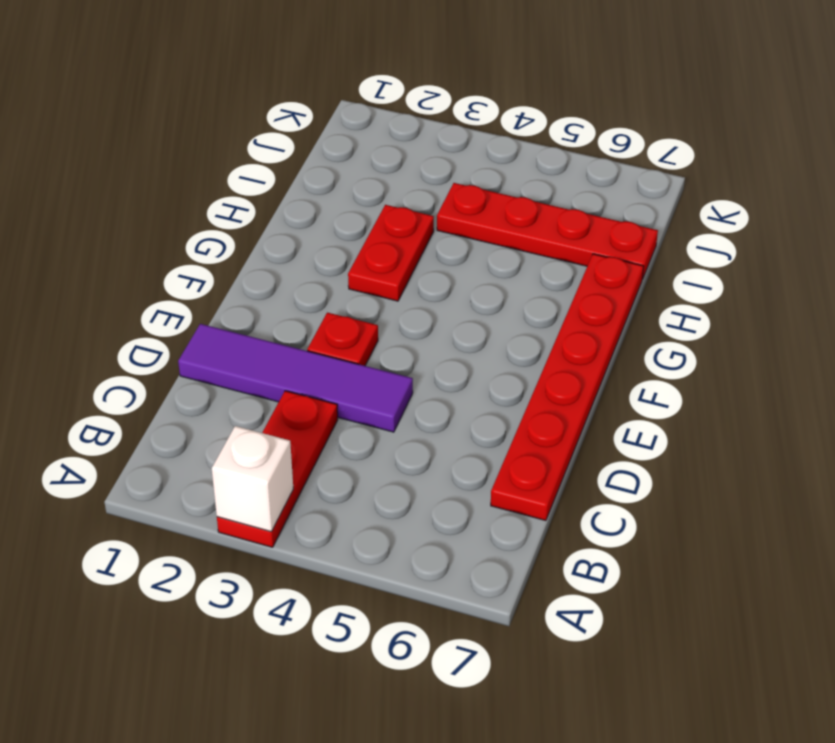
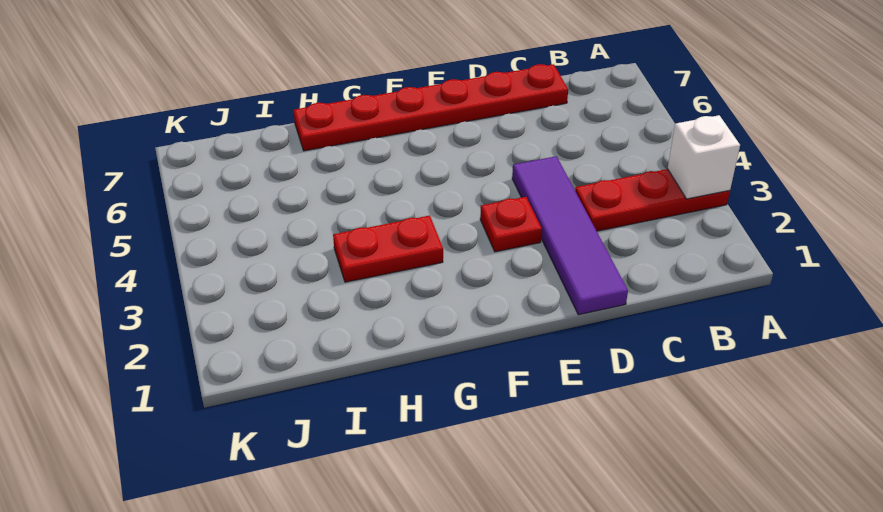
red 1x4 plate [437,183,658,279] -> none

